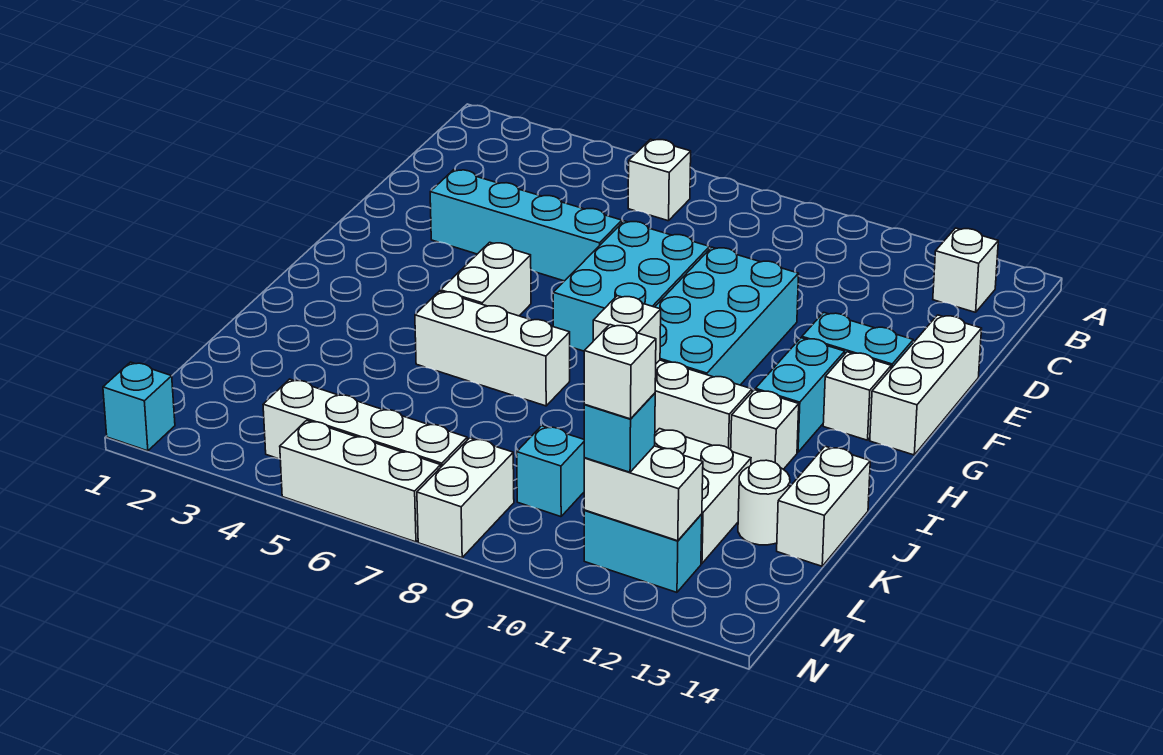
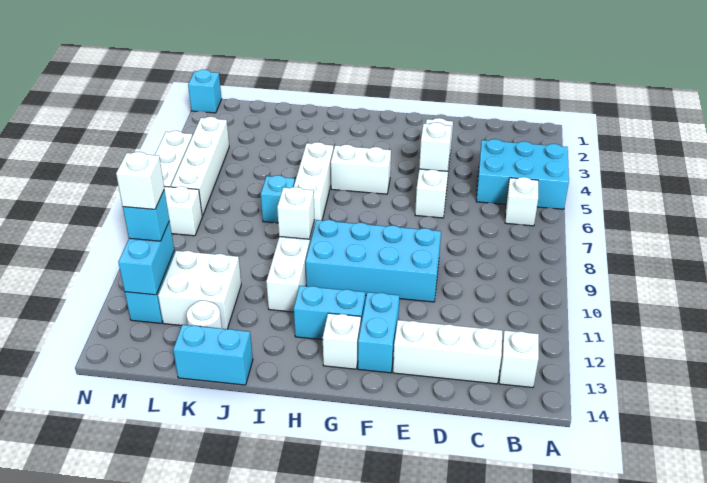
cyan 1x4 brick [430,170,622,281] -> white 1x4 brick [415,118,453,218]
cyan 2x3 brick [553,221,710,351] -> cyan 2x3 brick moved to [476,139,569,209]
white 1x3 brick [870,315,982,455] -> white 1x3 brick moved to [393,320,502,384]
white 1x1 brick [731,390,799,469] -> white 1x1 brick moved to [419,122,452,171]
white 1x2 brick [777,446,870,566] -> cyan 1x2 brick [173,325,253,385]
cyan 1x1 brick [517,426,584,517] -> cyan 1x1 brick moved to [261,175,295,223]
white 1x2 brick [584,446,703,541] -> cyan 1x2 brick [118,221,174,295]

